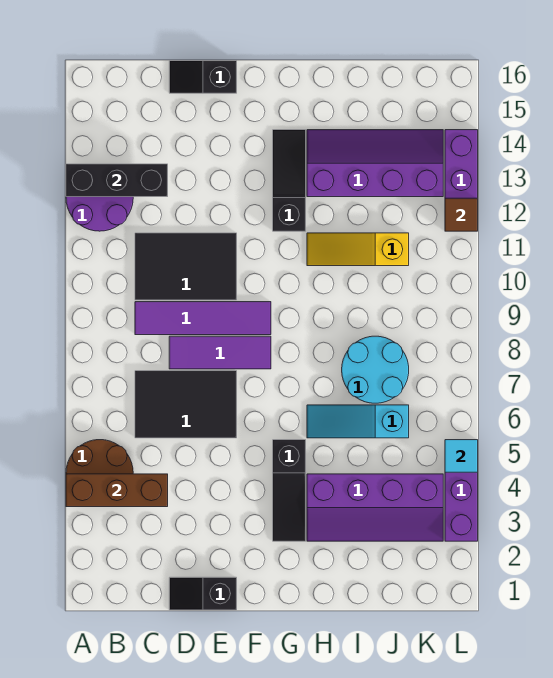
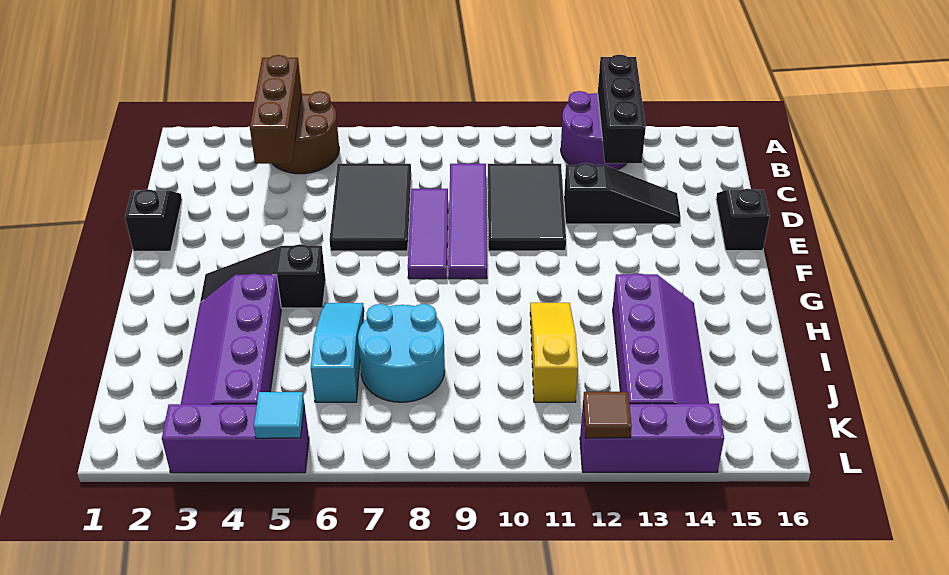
black 1x3 slope [273,130,306,231] -> black 1x3 slope moved to [564,163,681,224]

